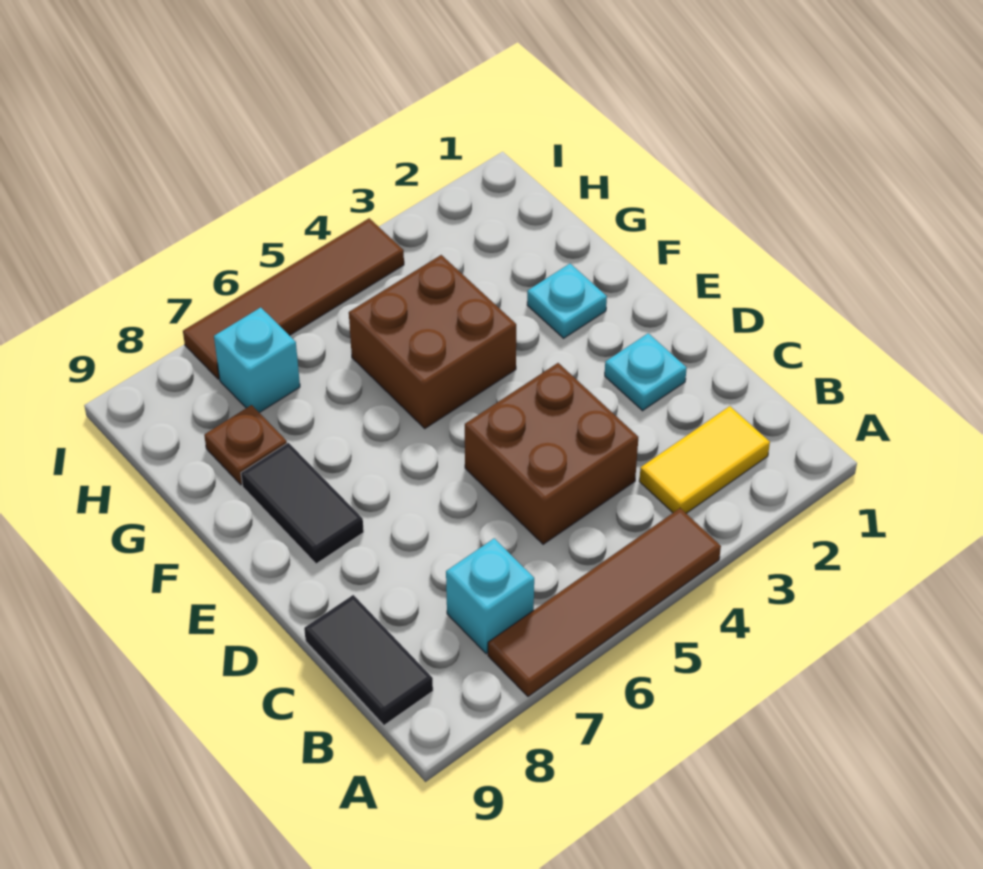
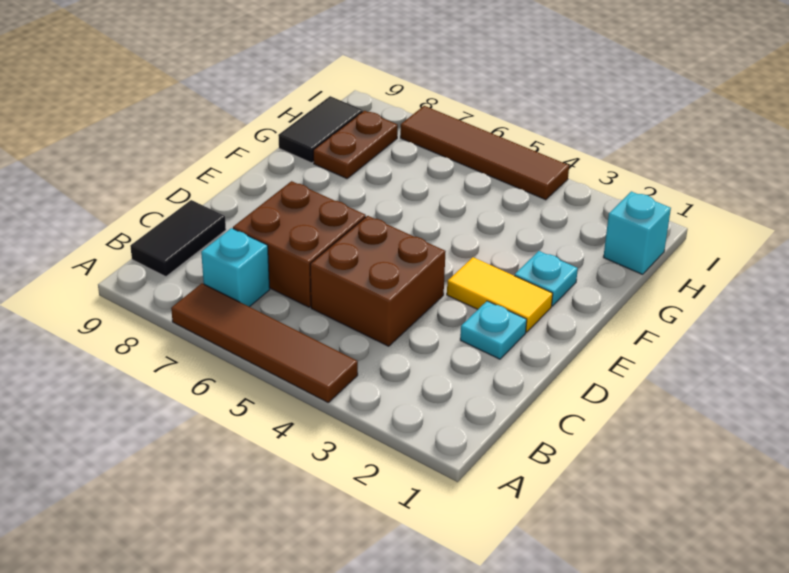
yellow 1x2 tile [639,406,770,513] -> yellow 1x2 tile moved to [447,257,553,332]
black 1x2 tile [241,443,364,564] -> black 1x2 tile moved to [278,96,363,163]
brown 2x2 brick [349,255,516,428] -> brown 2x2 brick moved to [233,181,366,307]
brown 1x1 plate [204,405,287,485] -> brown 1x2 plate [313,111,398,179]
cyan 1x1 brick [214,307,300,413] -> cyan 1x1 brick moved to [604,191,671,274]

